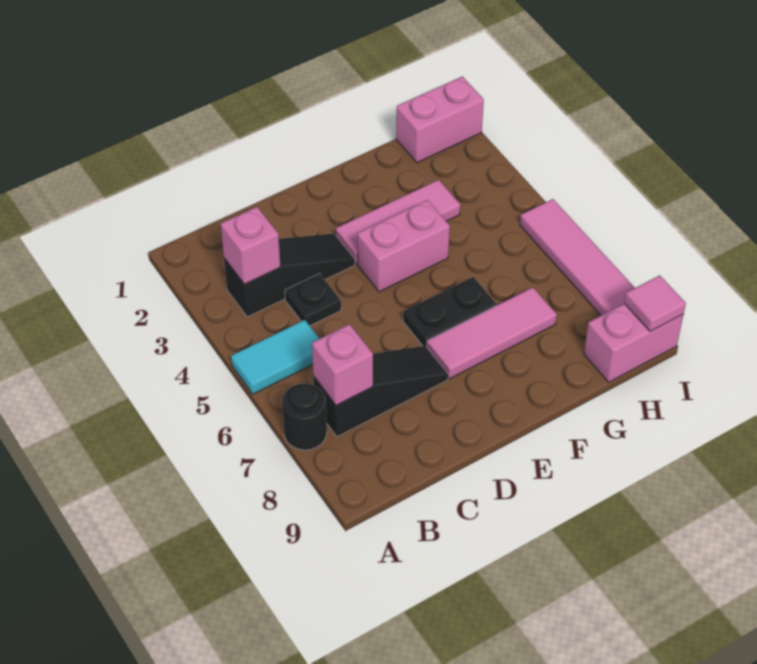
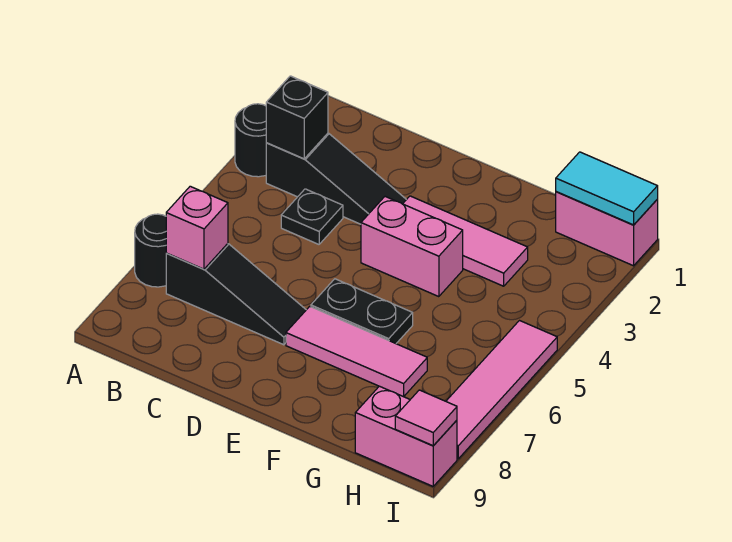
none -> black 1x1 round brick [235,104,266,177]
cyan 1x2 tile [231,320,319,394] -> cyan 1x2 tile moved to [556,152,658,225]
pink 1x1 brick [221,207,280,284] -> black 1x1 brick [266,76,328,159]

